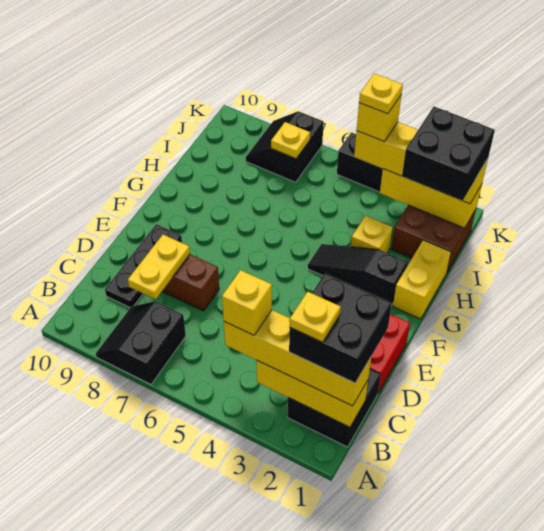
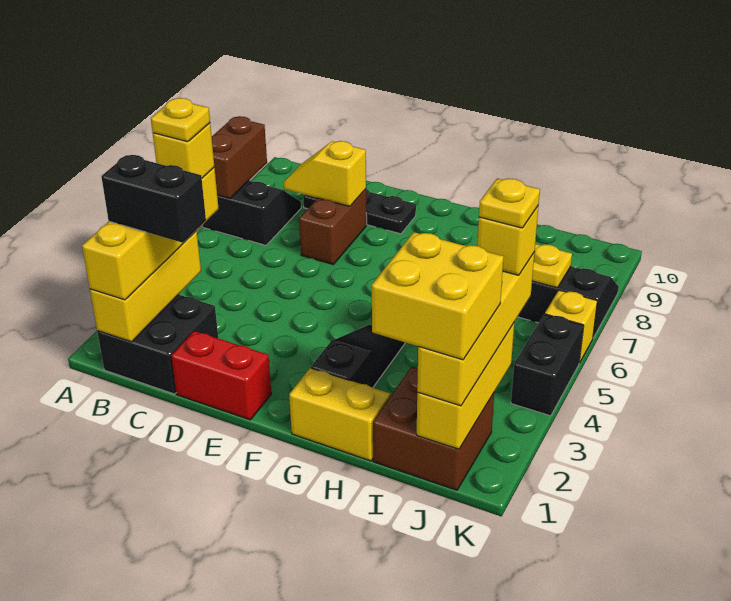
none -> brown 1x2 brick [212,116,267,199]
black 2x2 brick [289,273,392,383] -> black 1x2 brick [101,155,206,243]
yellow 1x1 plate [290,292,341,342] -> yellow 1x1 plate moved to [151,98,210,142]
yellow 1x2 plate [128,235,190,299] -> yellow 1x2 slope [284,141,366,206]
yellow 1x1 brick [351,216,392,253] -> yellow 1x1 brick moved to [545,290,597,363]
black 2x2 brick [402,107,495,201] -> yellow 2x2 brick [372,232,504,360]

